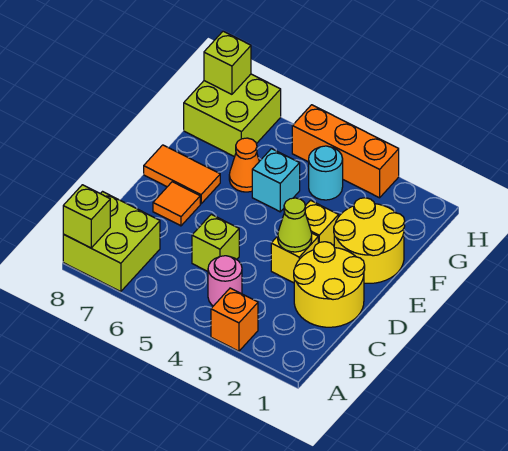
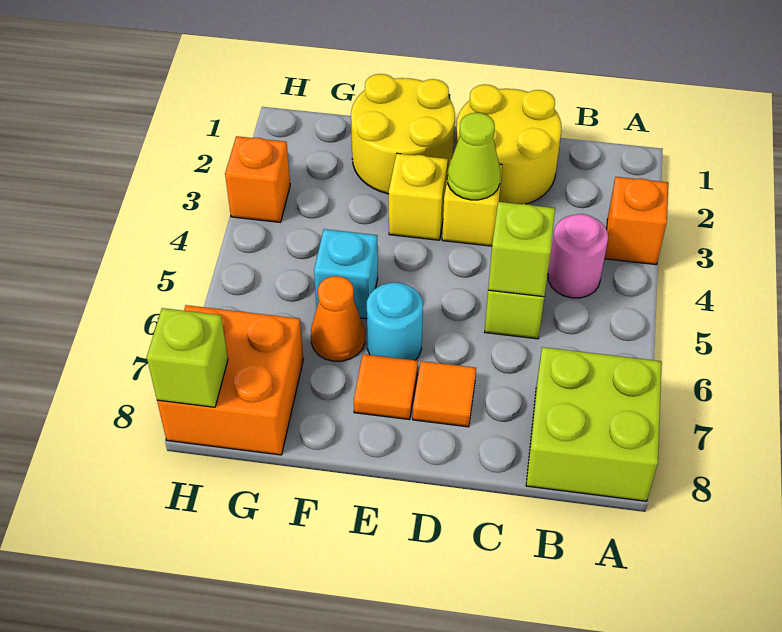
lime 1x1 brick [63,185,110,248] -> lime 1x1 brick moved to [488,202,555,297]
orange 1x2 tile [144,145,220,204] -> orange 1x1 tile [354,354,418,420]
cyan 1x1 round brick [309,146,343,200] -> cyan 1x1 round brick moved to [367,283,423,360]
lime 2x2 brick [184,74,281,157] -> orange 2x2 brick [157,305,303,455]
orange 1x3 brick [292,105,399,198] -> orange 1x1 brick [225,136,290,222]

